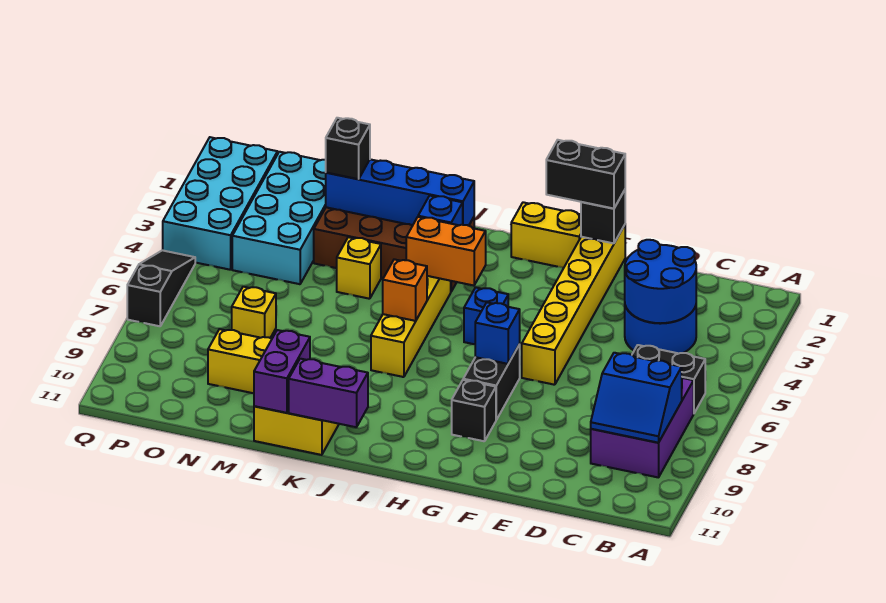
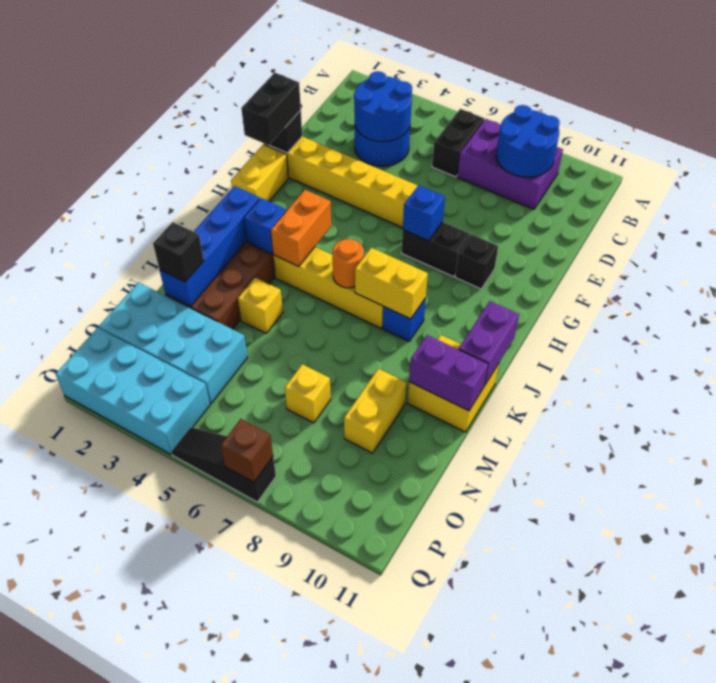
blue 2x2 slope [591,353,682,443] -> blue 2x2 round brick [496,105,560,177]
blue 1x1 brick [464,287,508,344] -> blue 1x1 brick moved to [383,298,426,341]
orange 1x1 brick [383,259,427,321] -> orange 1x1 round brick [332,239,364,288]
none -> yellow 1x2 brick [355,248,428,319]
none -> brown 1x1 brick [221,419,273,482]

